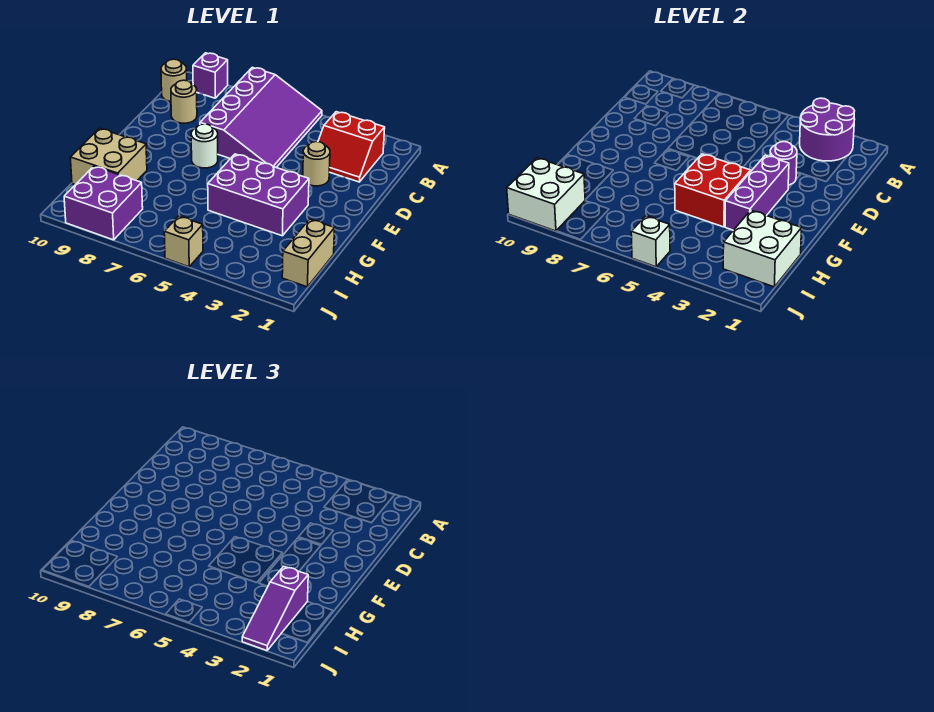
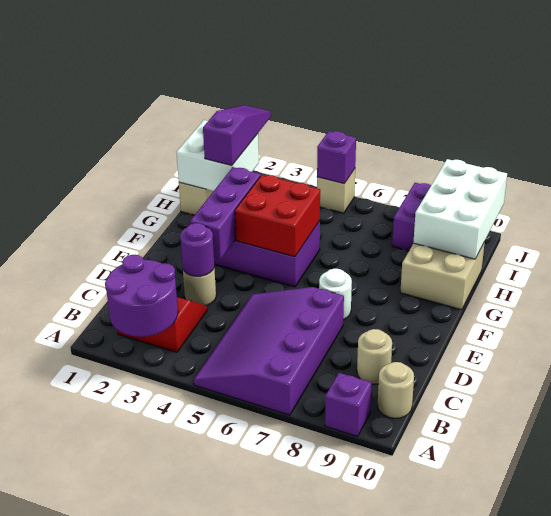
white 2x2 brick [507,158,585,231] -> white 2x3 brick [413,159,507,259]
white 1x1 brick [631,216,670,267] -> purple 1x1 brick [317,131,356,183]

